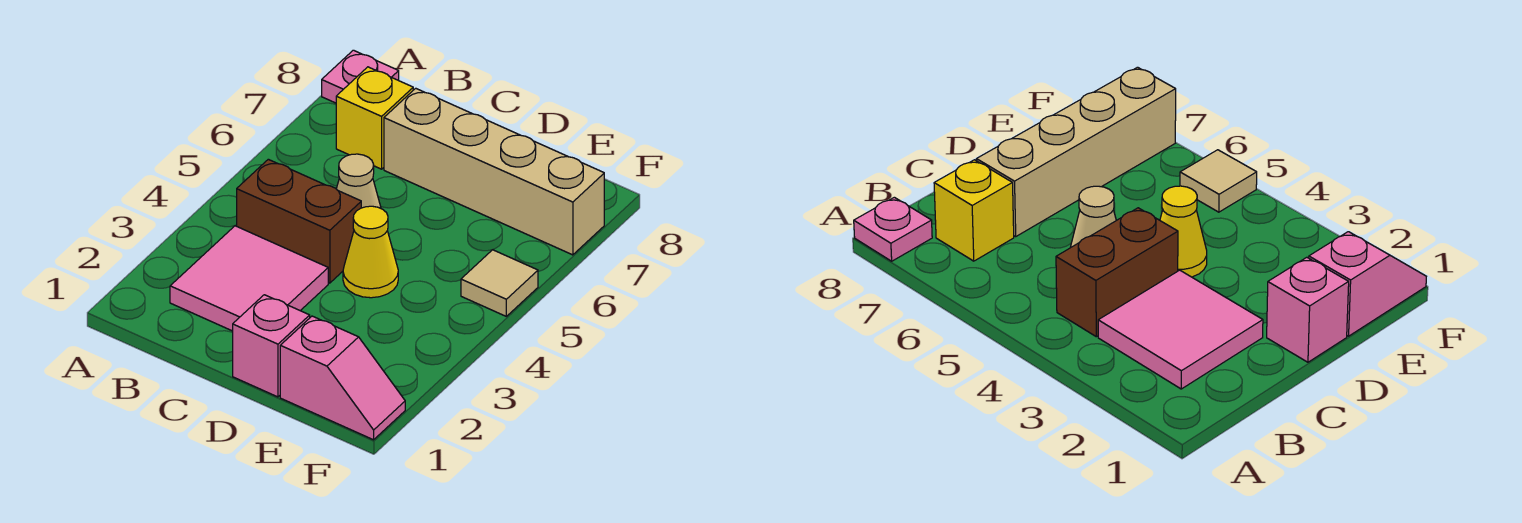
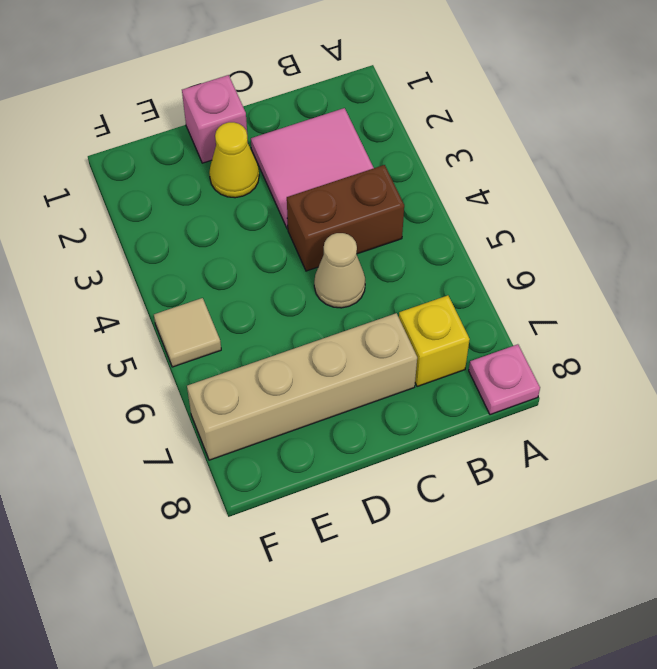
yellow 1x1 cone [343,206,398,298] -> yellow 1x1 cone moved to [209,122,259,198]
pink 1x2 slope [280,316,405,440] -> none

